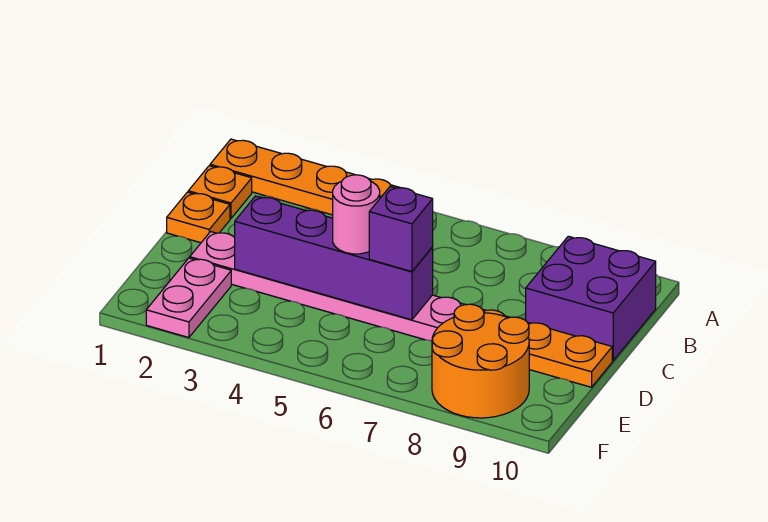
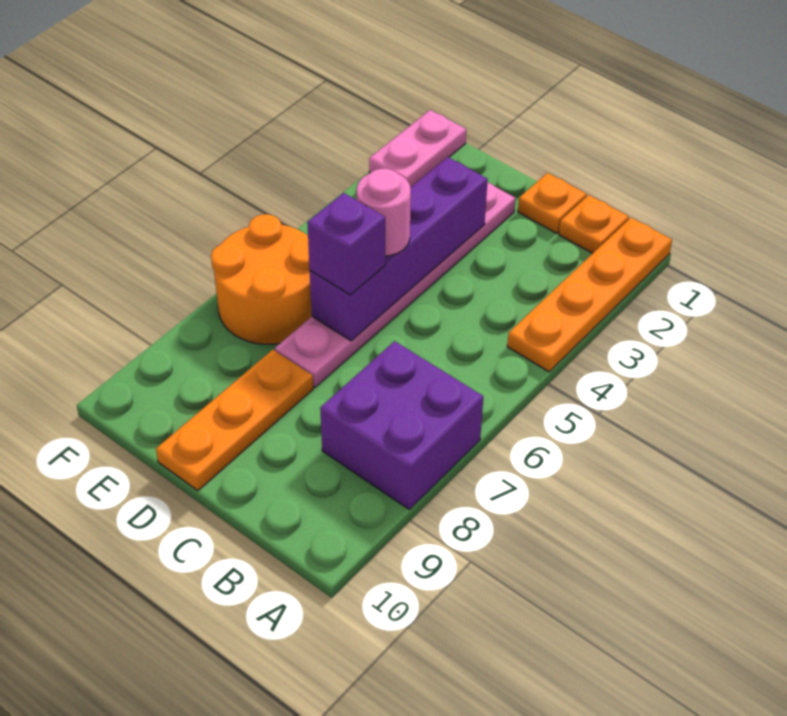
purple 2x2 brick [526,236,656,361] -> purple 2x2 brick moved to [320,341,483,509]
pink 1x2 plate [146,258,231,338] -> pink 1x2 plate turned to [369,110,466,188]
orange 2x2 round brick [432,304,529,418] -> orange 2x2 round brick moved to [211,214,312,344]

